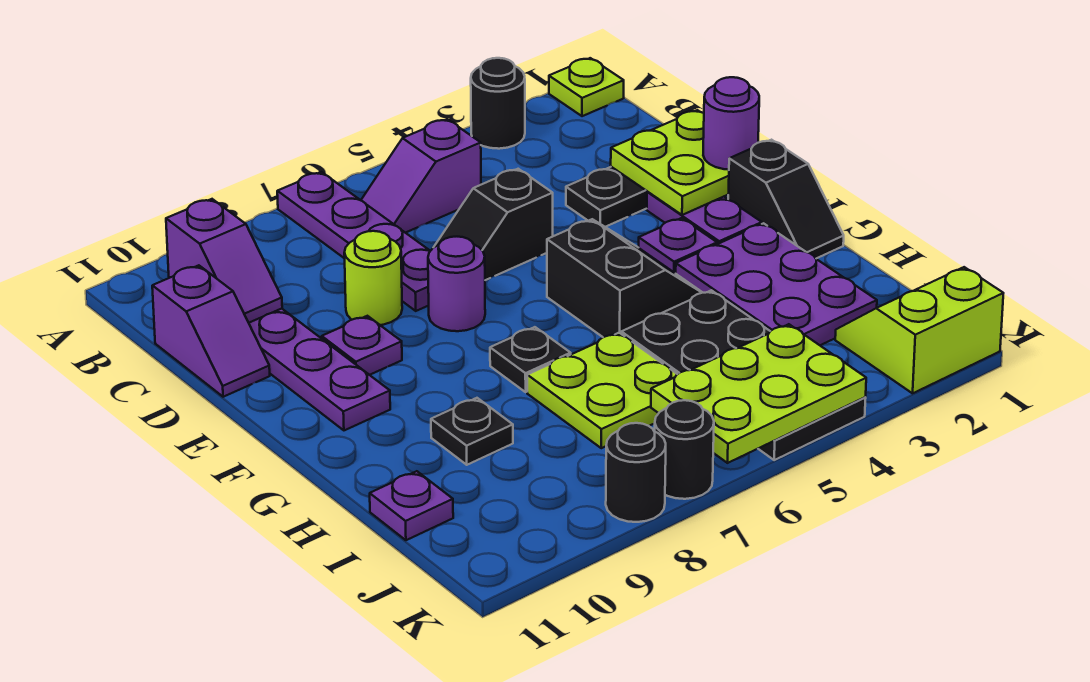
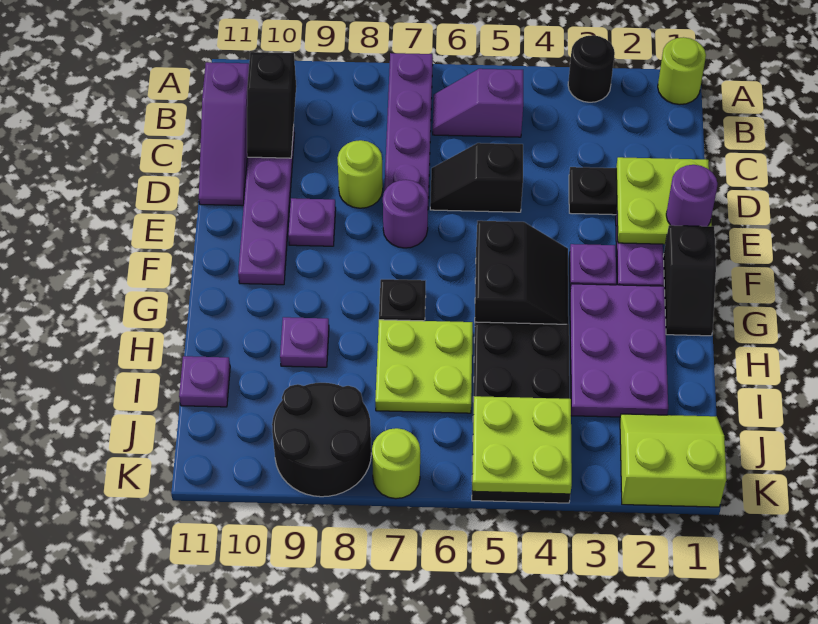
lime 1x1 plate [549,58,624,116] -> lime 1x1 round brick [658,37,706,105]
purple 1x2 slope [166,199,282,323] -> black 1x2 slope [247,52,296,158]
purple 1x2 slope [152,265,270,397] -> purple 1x3 slope [199,62,249,206]
black 1x1 plate [431,398,513,465] -> purple 1x1 plate [280,317,329,367]
lime 2x3 plate [651,324,866,463] -> lime 2x2 plate [472,396,572,494]
black 1x1 round brick [655,400,714,499] -> lime 1x1 round brick [372,428,420,499]
black 1x1 round brick [606,423,666,522] -> black 2x2 round brick [272,383,371,497]

